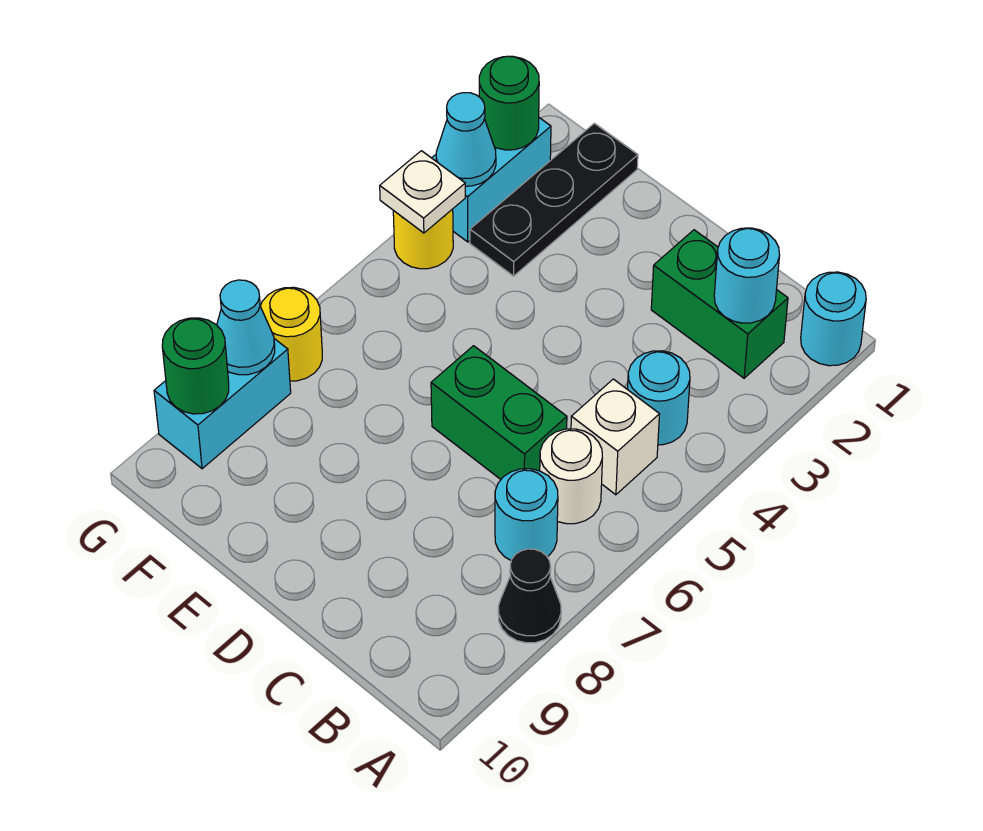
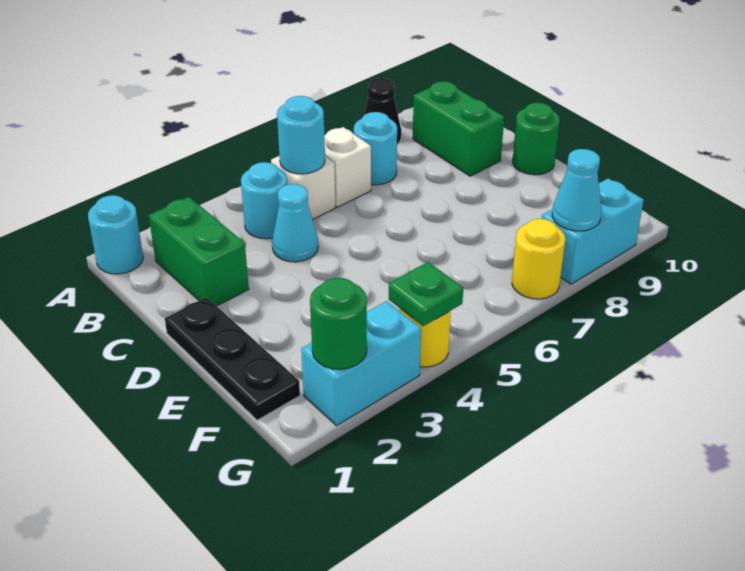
cyan 1x1 round brick [714,228,780,323] -> cyan 1x1 round brick moved to [277,96,325,174]
white 1x1 round brick [540,429,602,524] -> white 1x1 brick [324,127,371,207]
green 1x2 brick [431,346,567,479] -> green 1x2 brick moved to [413,81,504,176]
black 1x3 plate [470,123,638,276] -> black 1x3 plate turned to [165,297,300,420]
cyan 1x1 cone [436,93,496,186] -> cyan 1x1 cone moved to [272,184,318,262]
white 1x1 plate [380,151,465,233] -> green 1x1 plate [389,262,463,326]
green 1x1 round brick [162,318,229,414] -> green 1x1 round brick moved to [513,103,560,175]

